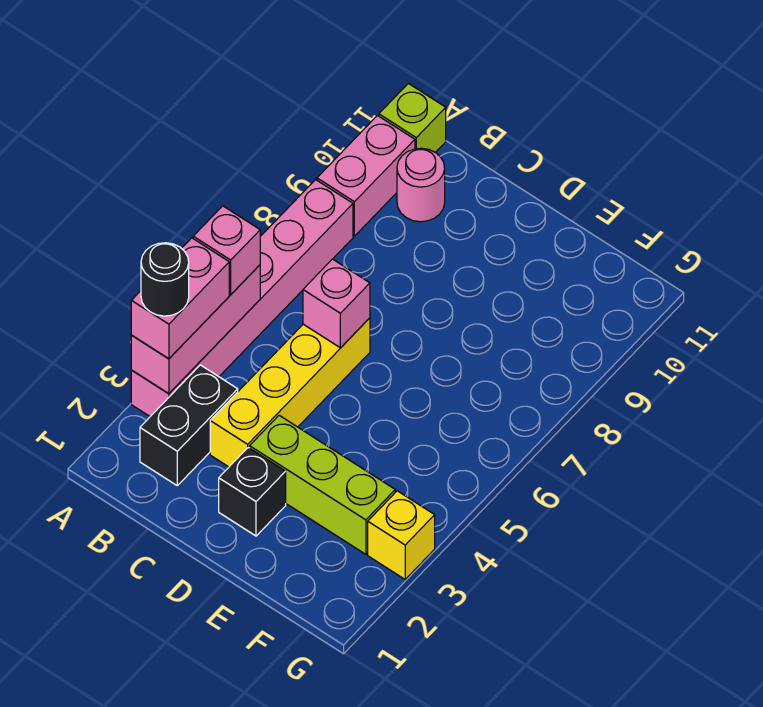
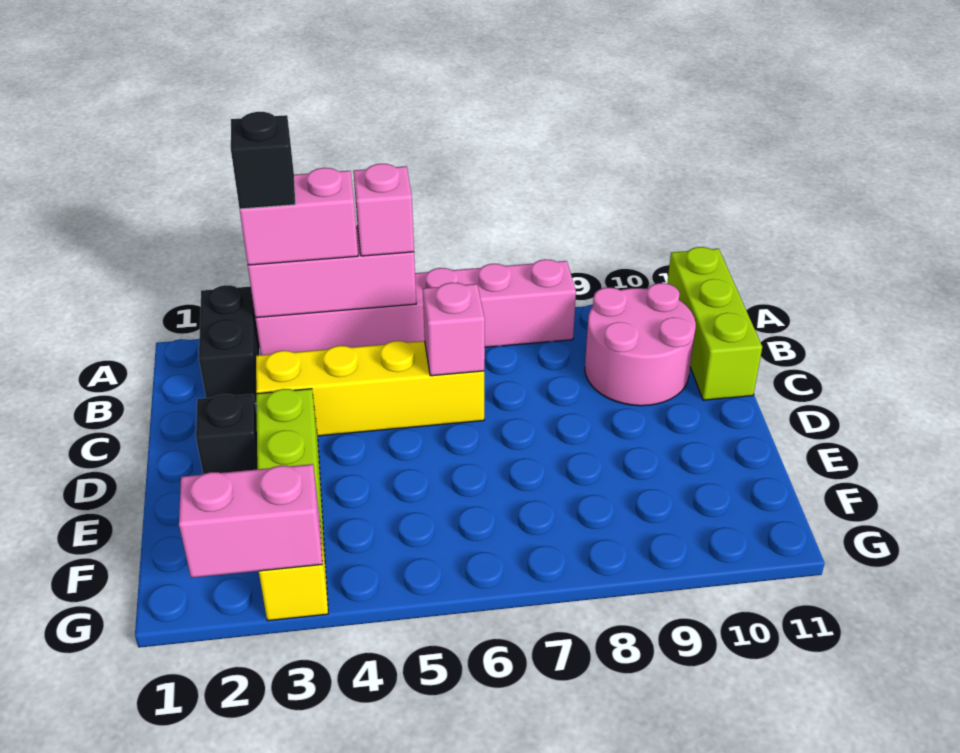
black 1x1 round brick [141,243,189,316] -> black 1x1 brick [231,112,295,209]
pink 1x2 brick [317,116,415,236] -> pink 1x2 brick moved to [179,464,322,578]
lime 1x1 brick [379,83,446,152] -> lime 1x3 brick [667,247,762,400]
black 1x2 brick [140,365,238,485] -> black 1x2 brick turned to [199,285,260,403]
pink 1x1 round brick [397,148,445,222] -> pink 2x2 round brick [585,283,696,406]

